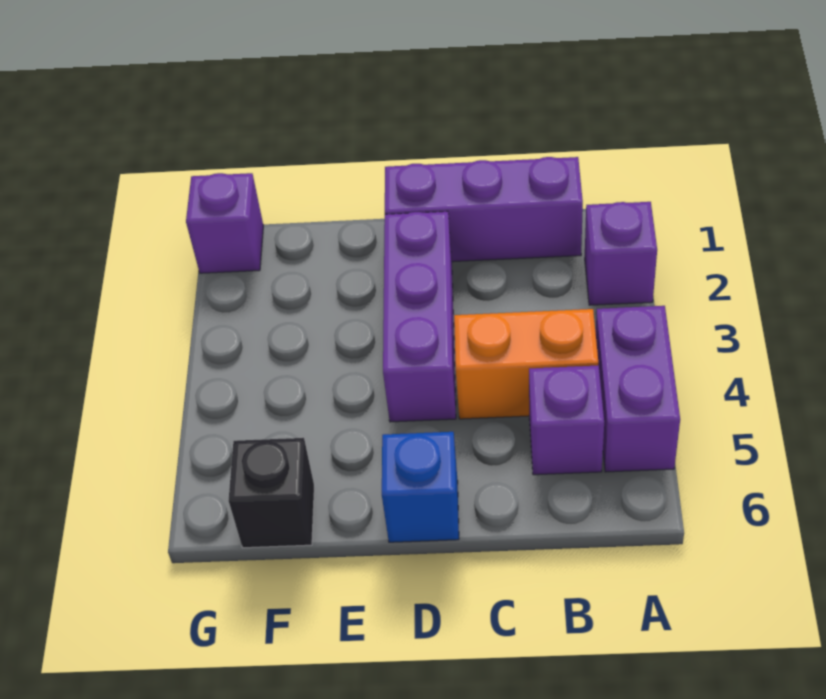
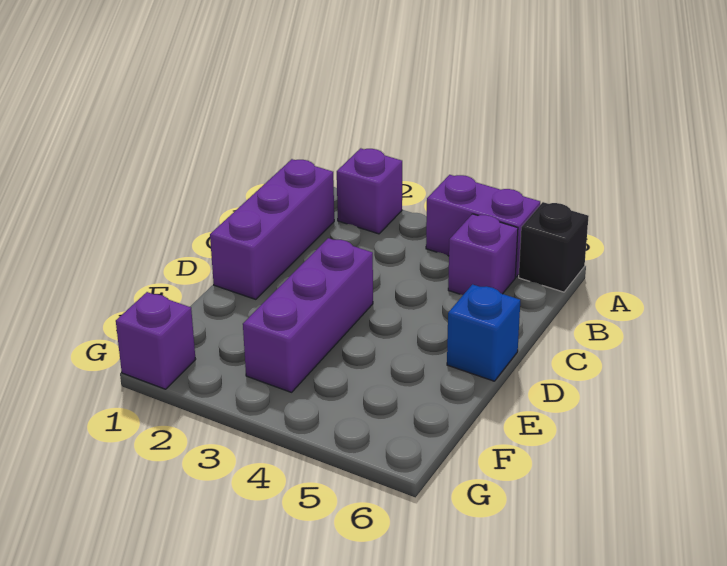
orange 1x2 brick [454,309,598,419] -> none
purple 1x3 brick [383,211,456,422] -> purple 1x3 brick turned to [243,238,373,392]
black 1x1 brick [228,438,314,548] -> black 1x1 brick moved to [519,202,589,292]

